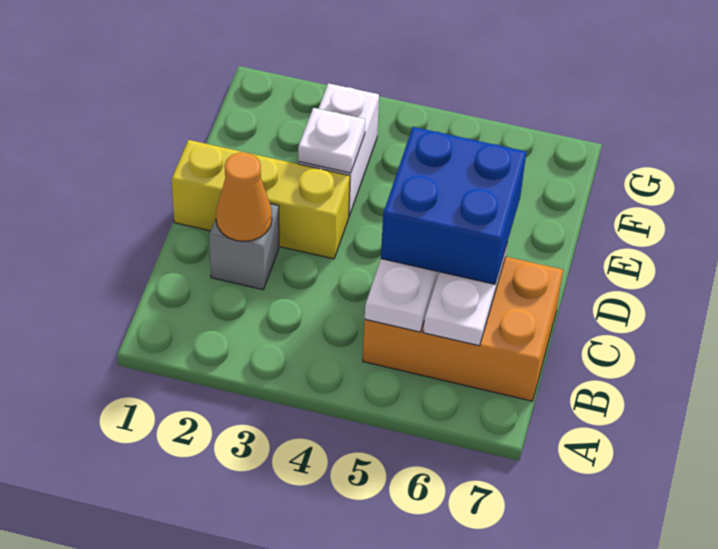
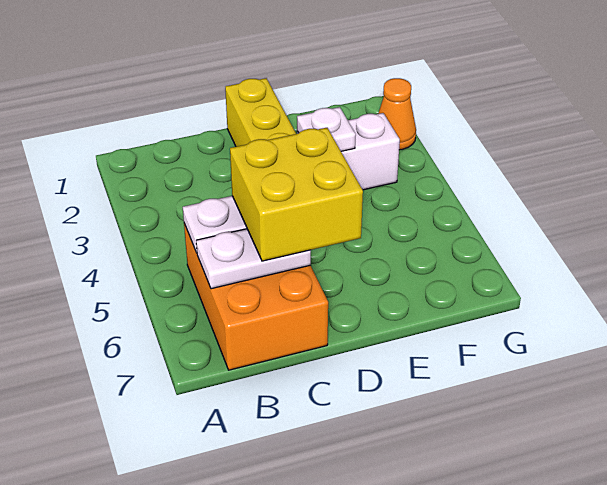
grey 1x1 brick [209,204,279,290] -> none
orange 1x1 cone [216,153,272,241] -> orange 1x1 cone moved to [378,78,416,150]
blue 2x2 brick [381,127,526,284] -> yellow 2x2 brick [230,128,363,261]

